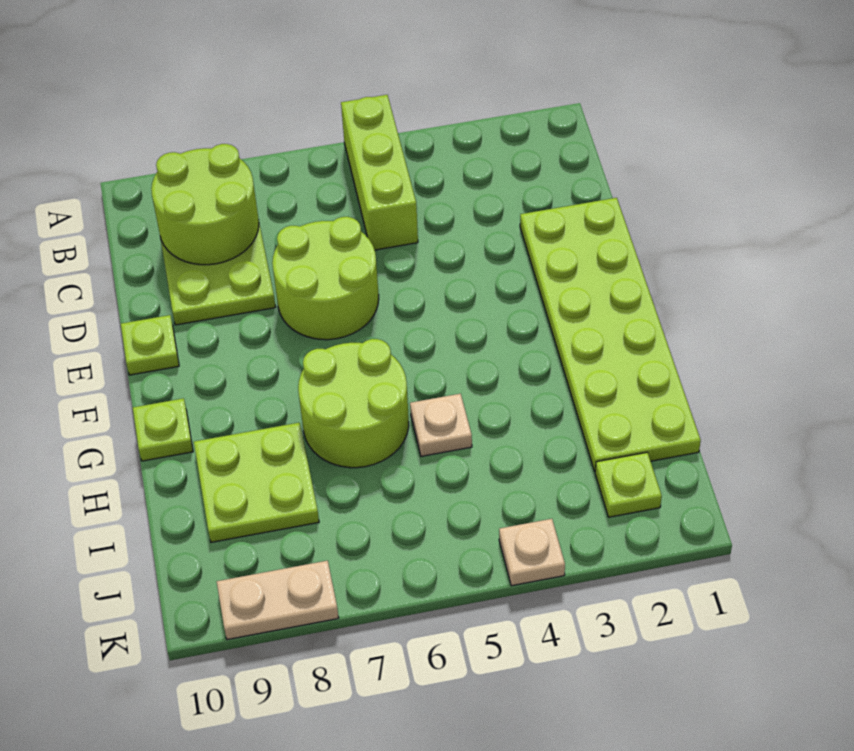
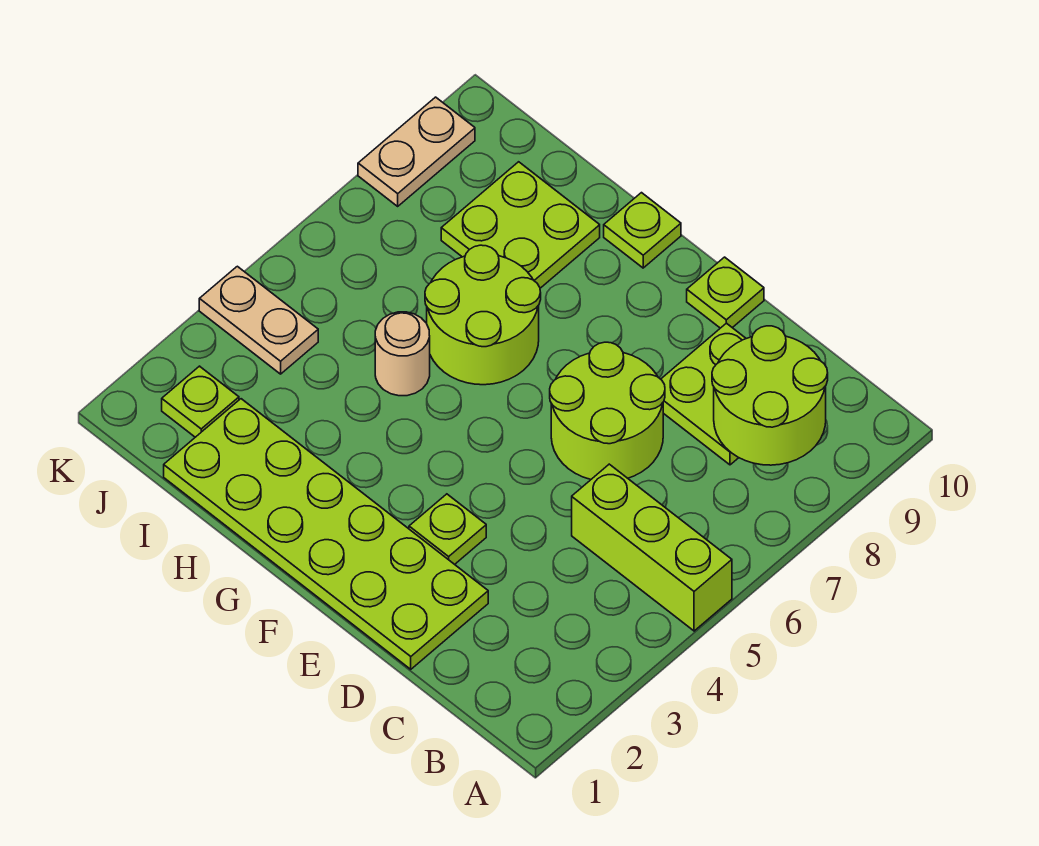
none -> lime 1x1 plate [409,494,486,564]
tan 1x1 plate [410,394,472,456] -> tan 1x1 round brick [375,312,430,396]
tan 1x1 plate [499,519,565,586] -> tan 1x2 plate [199,266,318,374]

